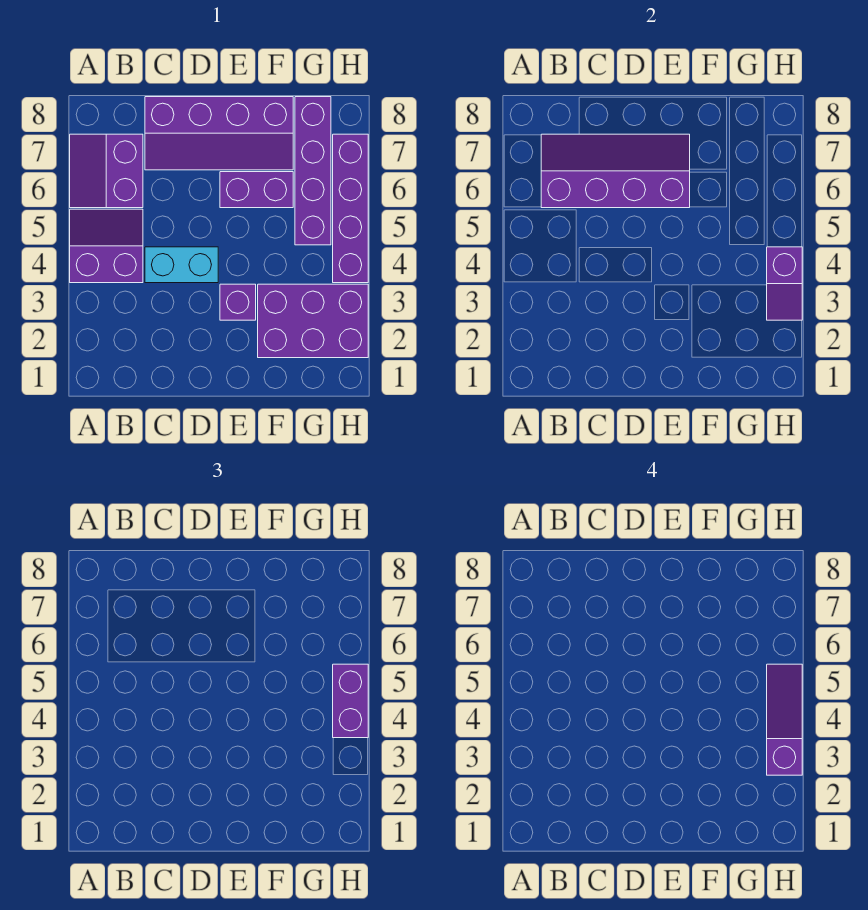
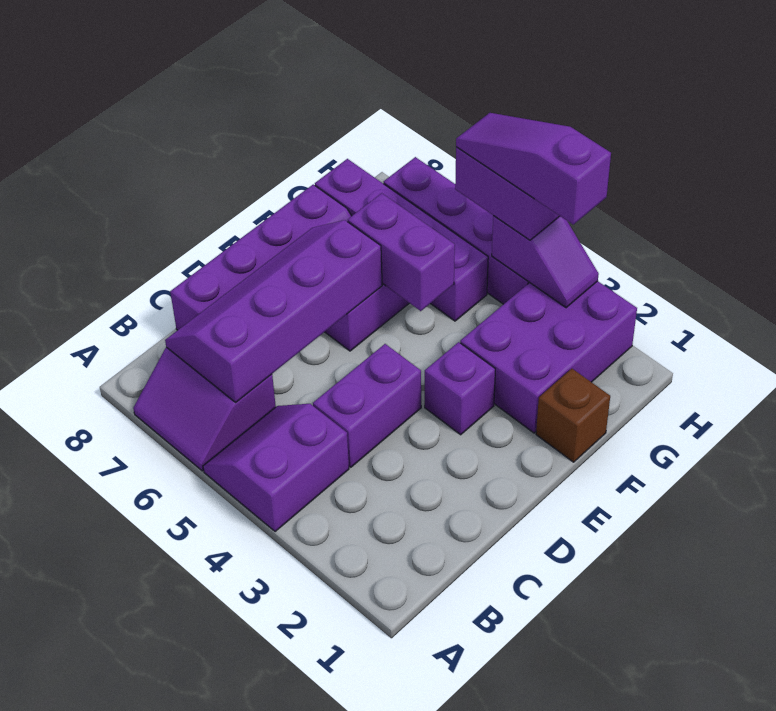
cyan 1x2 brick [145,247,218,283] -> purple 1x2 brick [313,344,421,467]
none -> brown 1x1 brick [536,369,610,462]
none -> purple 1x2 brick [348,193,455,311]

